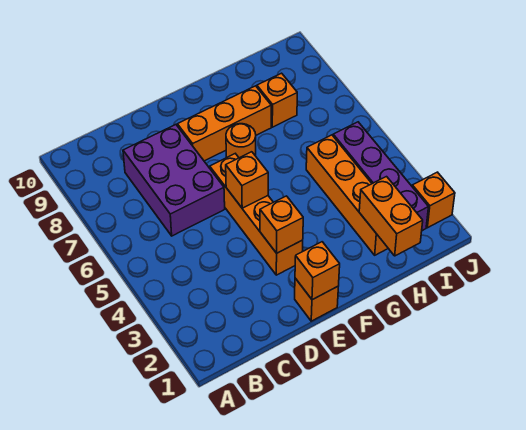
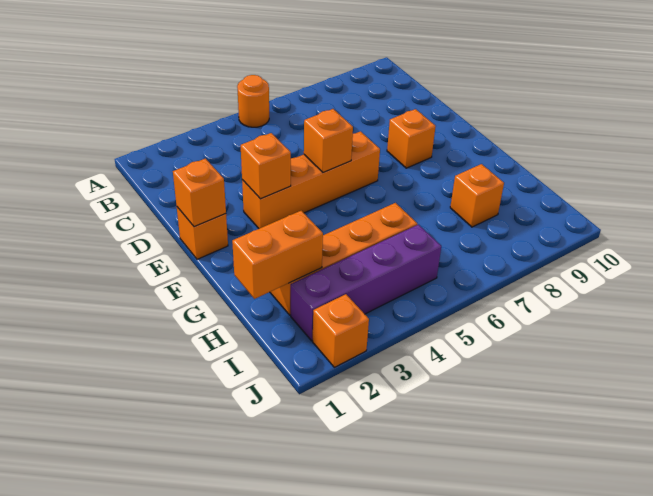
purple 2x3 brick [123,125,225,236] -> none
orange 1x3 brick [177,86,271,161] -> orange 1x1 brick [387,109,436,168]
orange 1x1 round brick [226,124,256,158] -> orange 1x1 round brick moved to [237,75,269,127]

